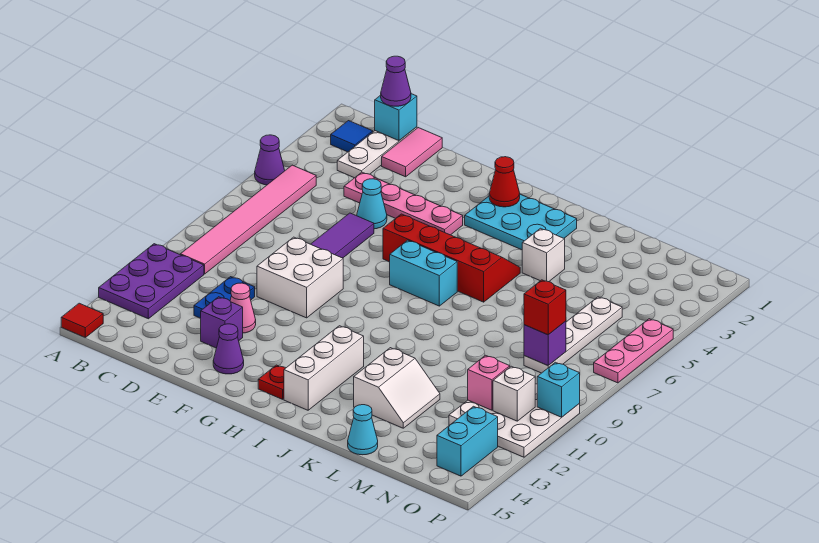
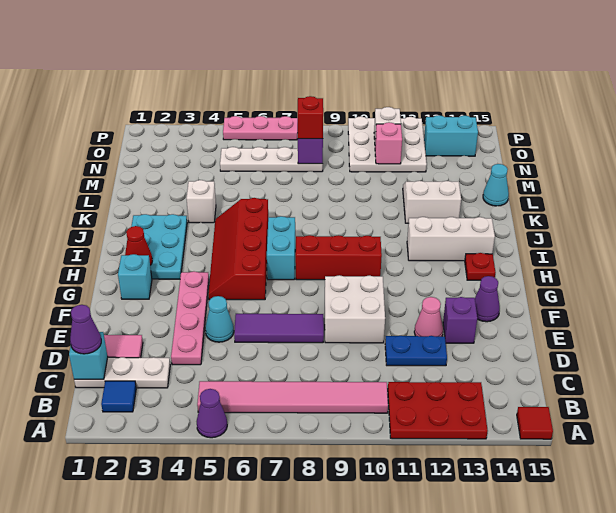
purple 2x3 plate [99,244,204,319] -> red 2x3 plate [388,382,488,439]
none -> red 1x3 brick [296,235,382,280]
cyan 1x1 brick [537,362,580,417] -> cyan 1x1 brick moved to [118,254,152,299]

